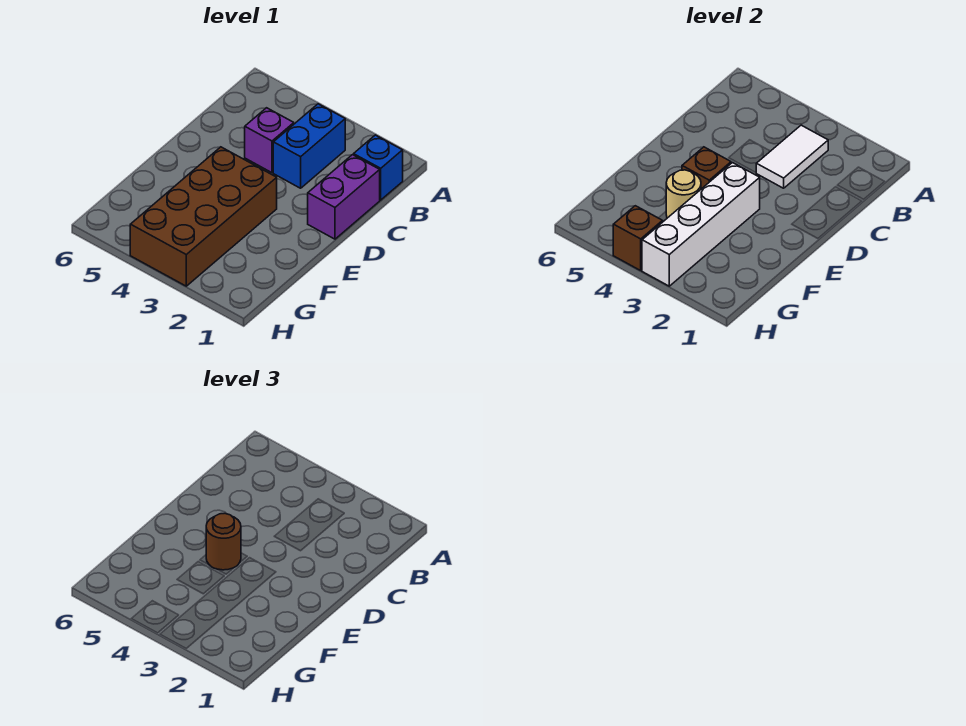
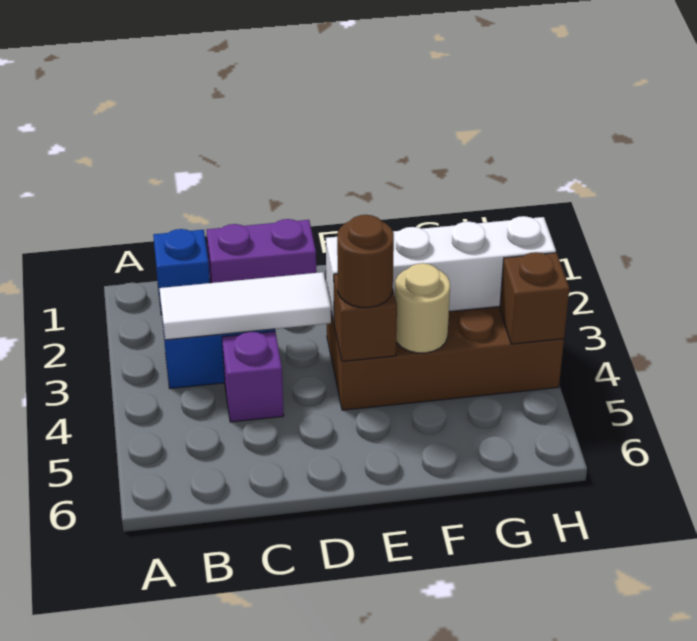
white 1x2 tile [756,125,828,188] -> white 1x3 tile [159,272,331,340]

